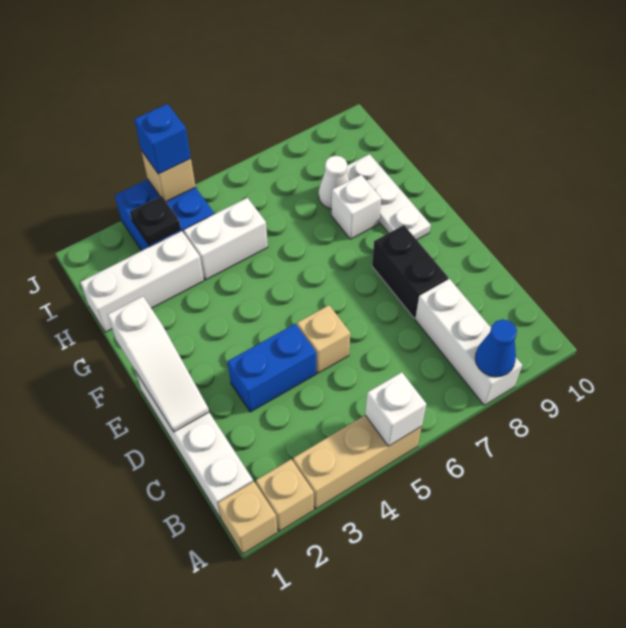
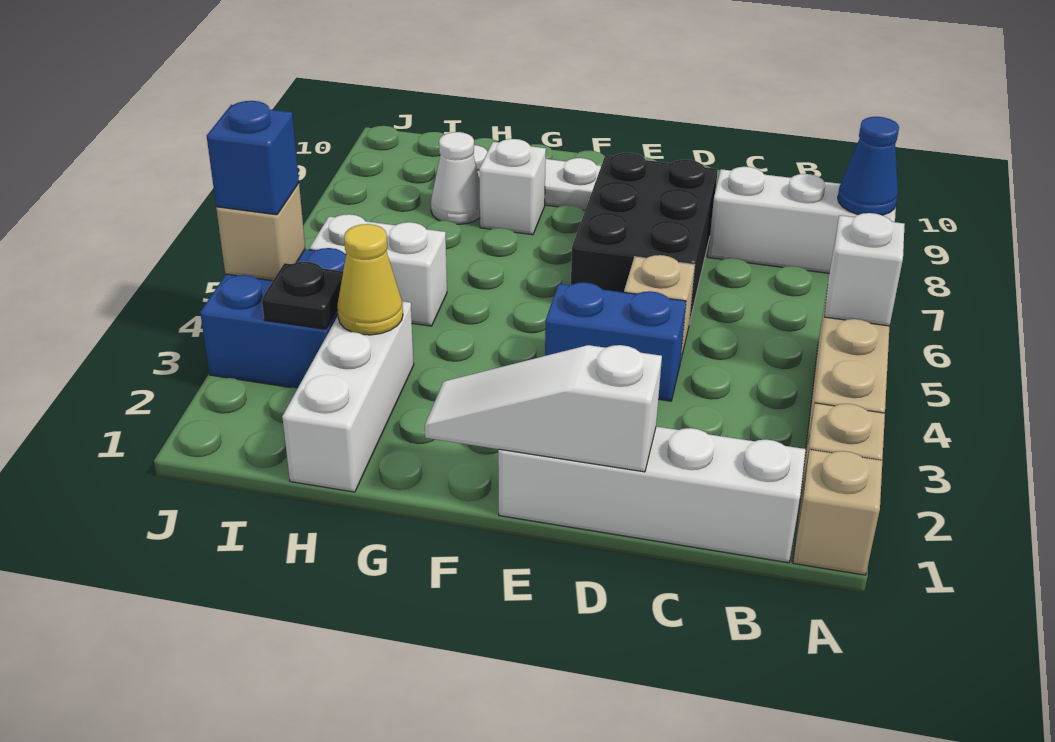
white 1x3 slope [108,296,209,432] -> white 1x3 slope turned to [425,345,662,472]
blue 1x2 brick [227,324,316,412] -> blue 1x2 brick turned to [545,282,686,401]
black 1x2 brick [372,225,448,318] -> black 2x3 brick [571,153,718,324]
none -> yellow 1x1 cone [337,224,403,335]
white 1x2 brick [184,198,268,280] -> white 1x2 brick turned to [309,214,447,326]

